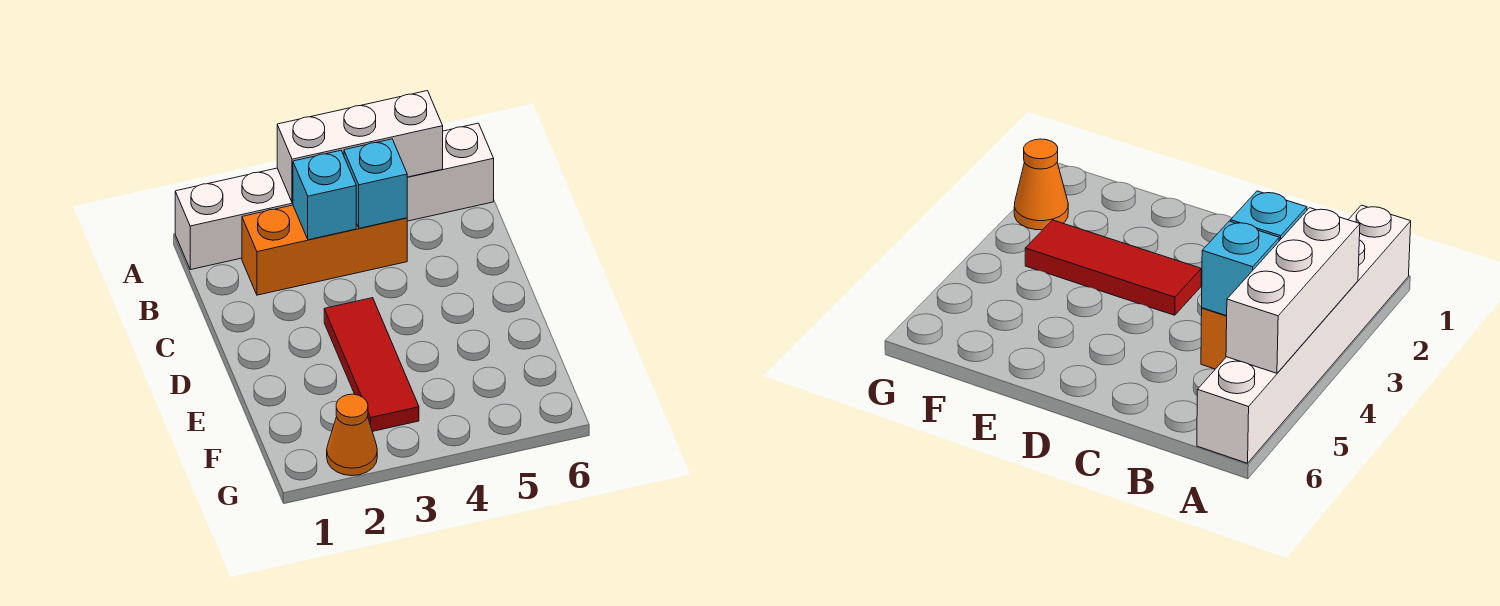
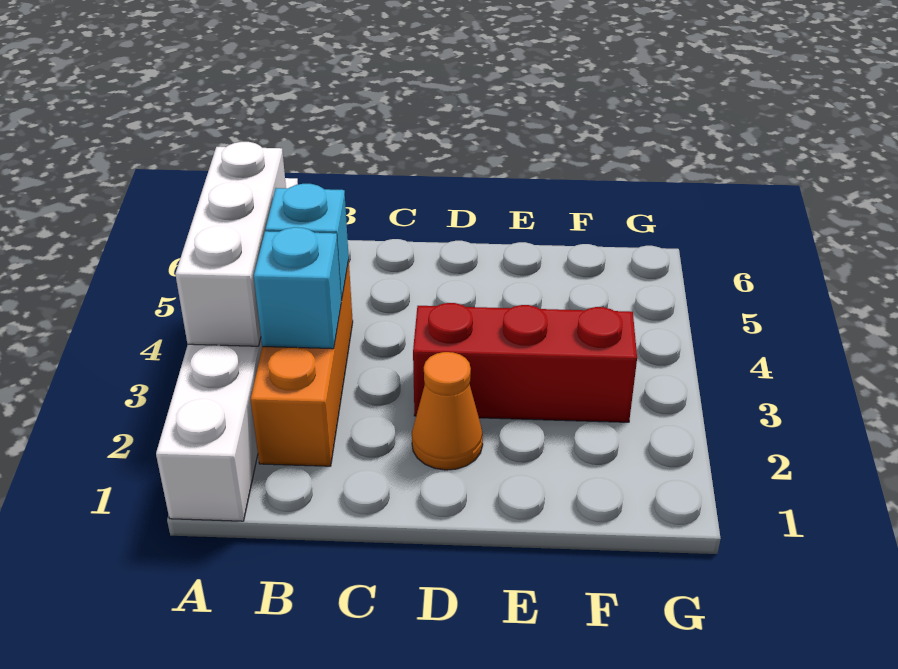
red 1x3 tile [324,298,419,431] -> red 1x3 brick [413,303,637,422]
orange 1x1 cone [327,394,377,476] -> orange 1x1 cone moved to [412,352,483,470]

